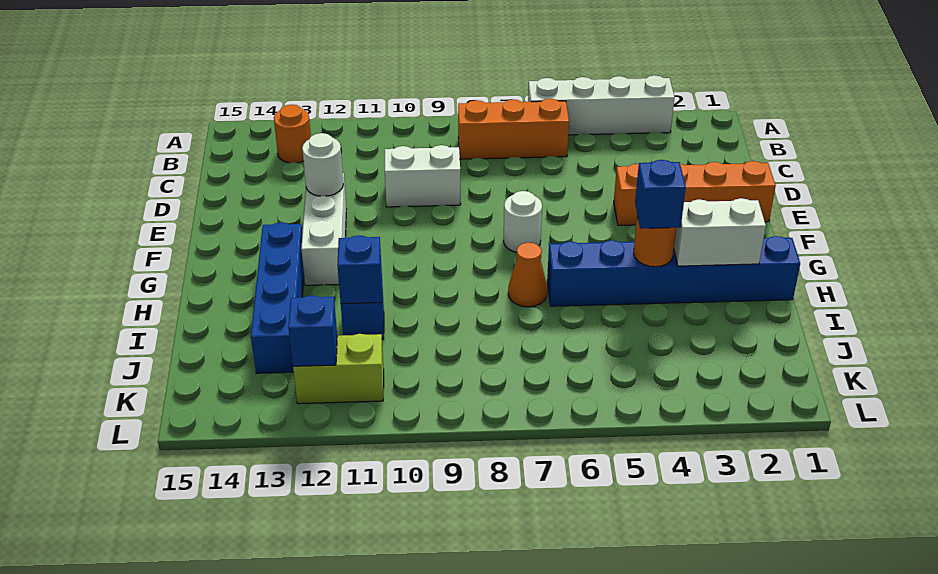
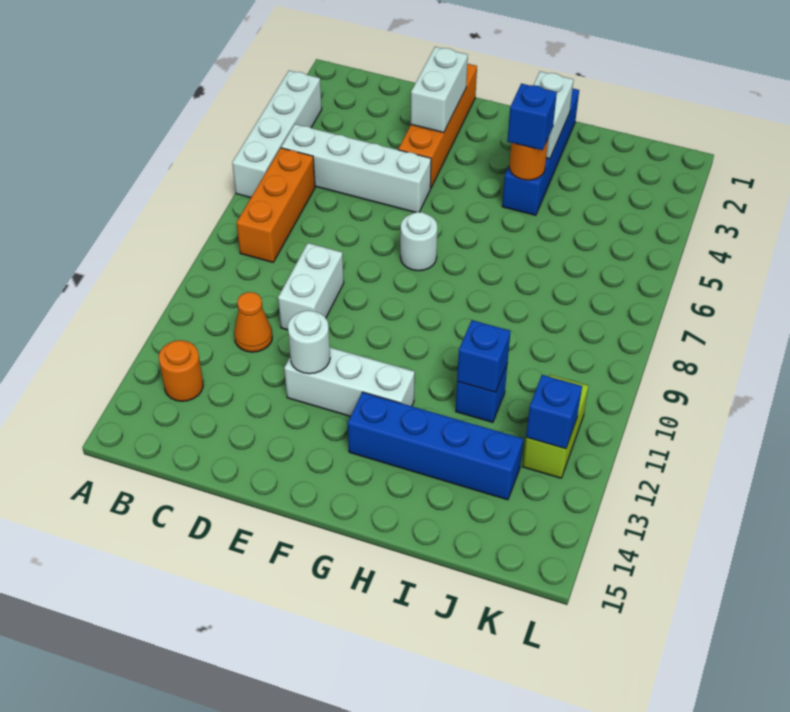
none -> white 1x4 brick [281,124,431,212]
none -> white 1x2 brick [411,47,468,133]
blue 1x6 brick [547,236,800,306] -> blue 1x4 brick [502,89,579,215]
orange 1x1 cone [508,242,547,307] -> orange 1x1 cone moved to [234,292,272,352]

